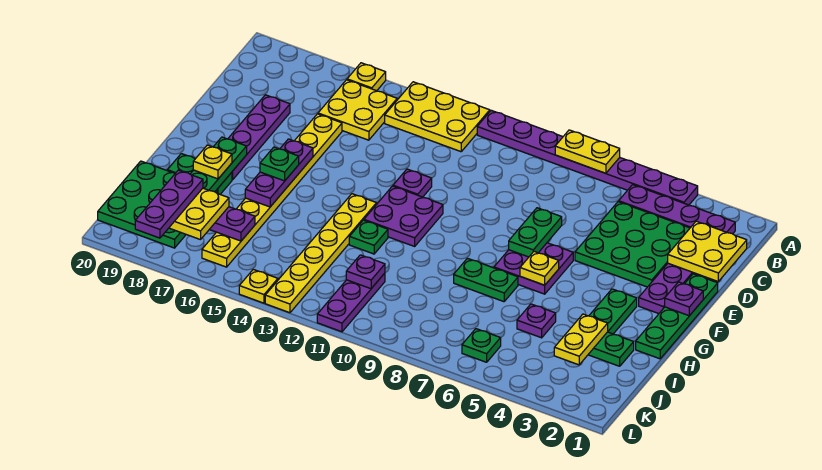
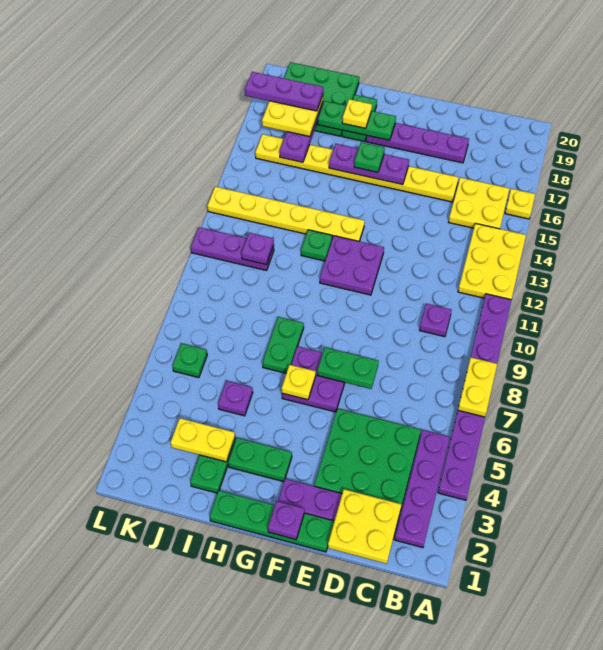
purple 1x1 plate [393,169,432,197] -> purple 1x1 plate moved to [420,304,452,337]
yellow 1x1 plate [239,269,278,303] -> none

